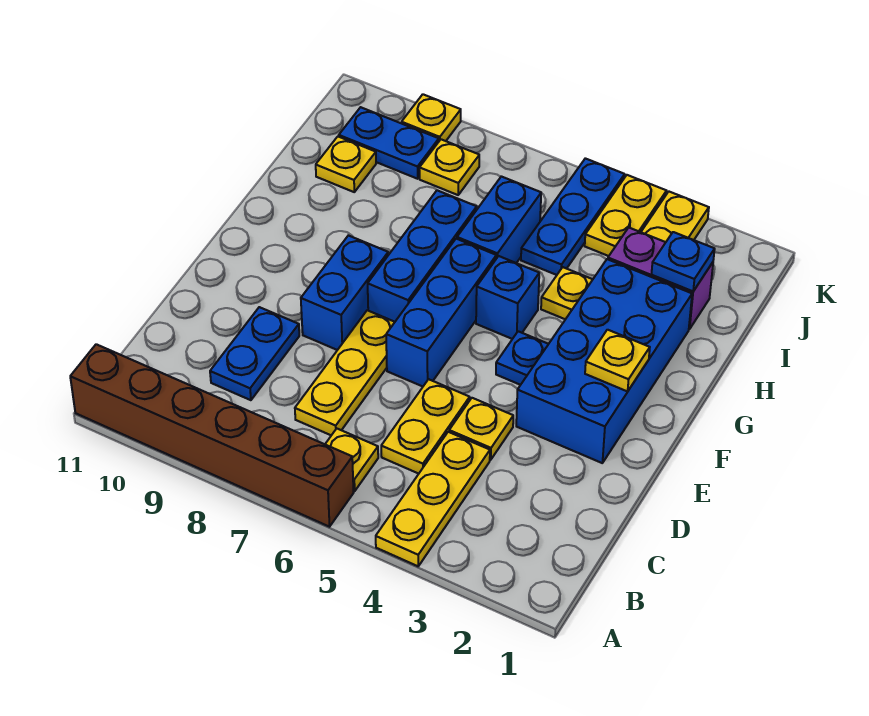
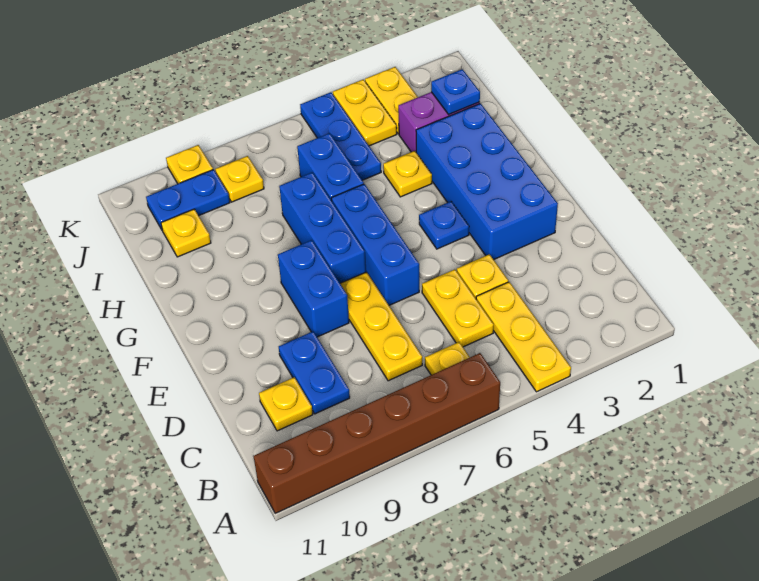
yellow 1x1 plate [585,330,650,391] -> yellow 1x1 plate moved to [259,377,313,431]
blue 1x1 brick [476,256,539,339] -> none

